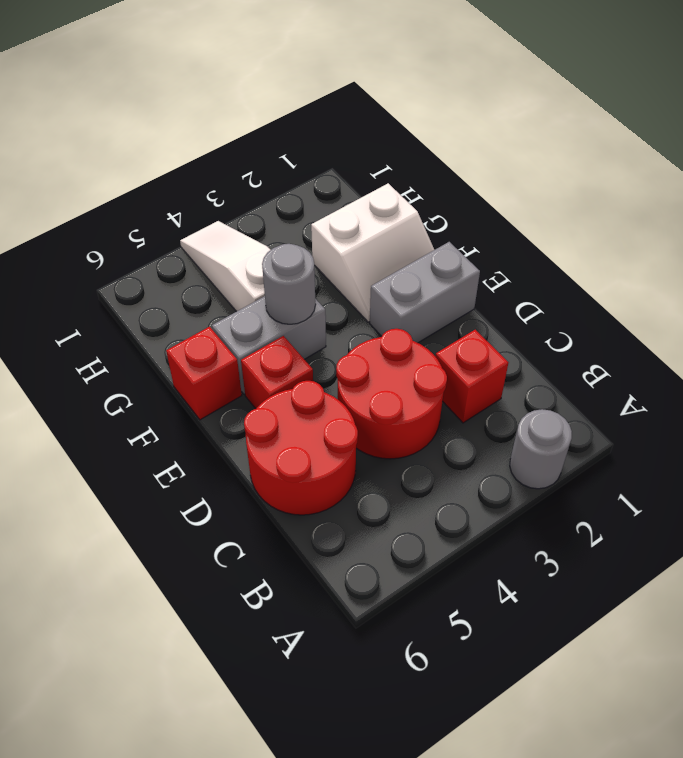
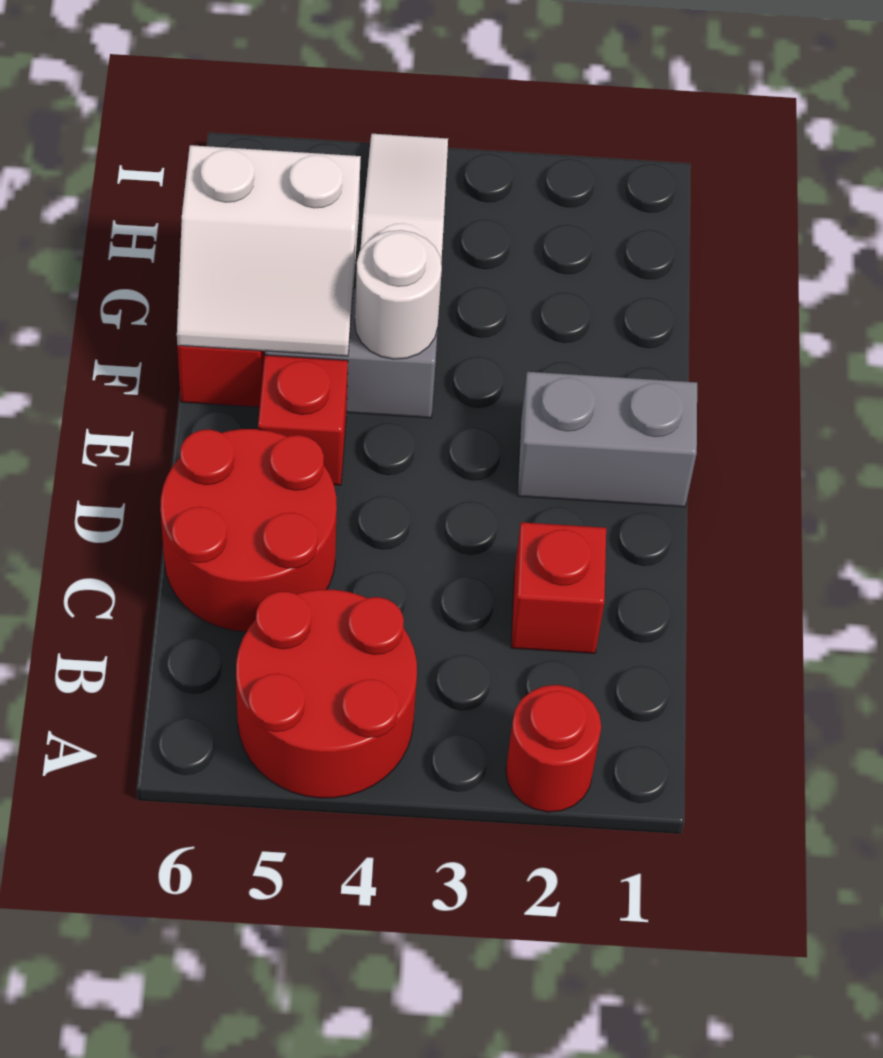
grey 1x1 round brick [510,409,572,489] -> red 1x1 round brick [506,685,601,812]
red 2x2 round brick [336,329,447,459] -> red 2x2 round brick moved to [236,590,417,798]
white 2x2 slope [311,183,434,322] -> white 2x2 slope moved to [177,145,361,356]
grey 1x1 round brick [262,244,316,324] -> white 1x1 round brick [355,230,442,359]

